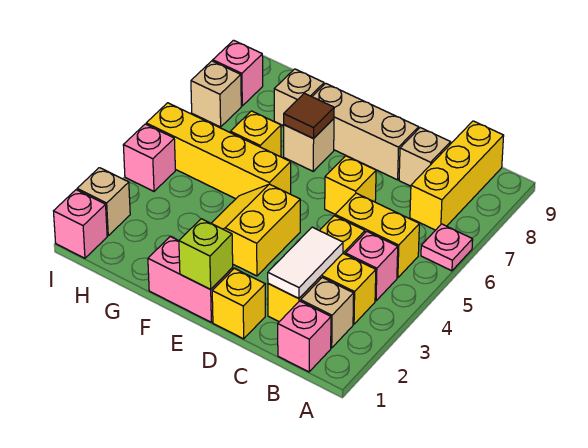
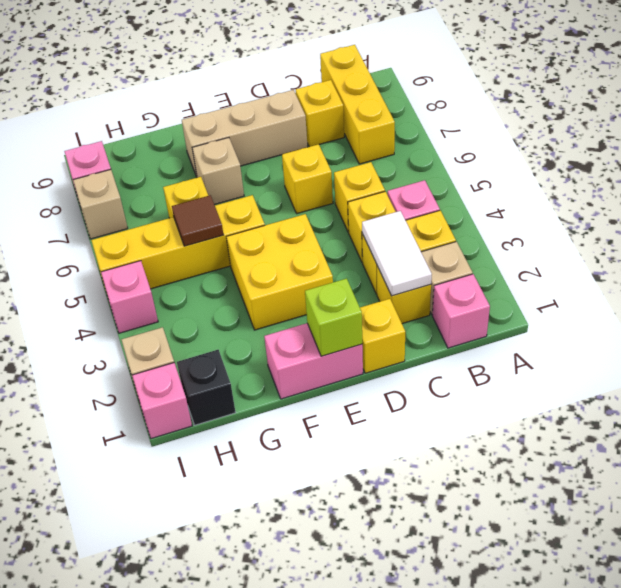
pink 1x1 plate [421,224,473,271] -> none
yellow 1x2 brick [335,193,419,278] -> yellow 1x1 brick [334,162,385,232]
tan 1x1 brick [399,128,451,186] -> yellow 1x1 brick [296,80,344,147]
yellow 2x2 slope [211,184,300,276] -> yellow 2x2 brick [226,214,333,330]
brown 1x1 tile [284,93,334,139] -> brown 1x1 tile moved to [172,195,223,246]
tan 1x1 brick [274,69,324,126] -> none
none -> black 1x1 brick [177,350,236,425]

